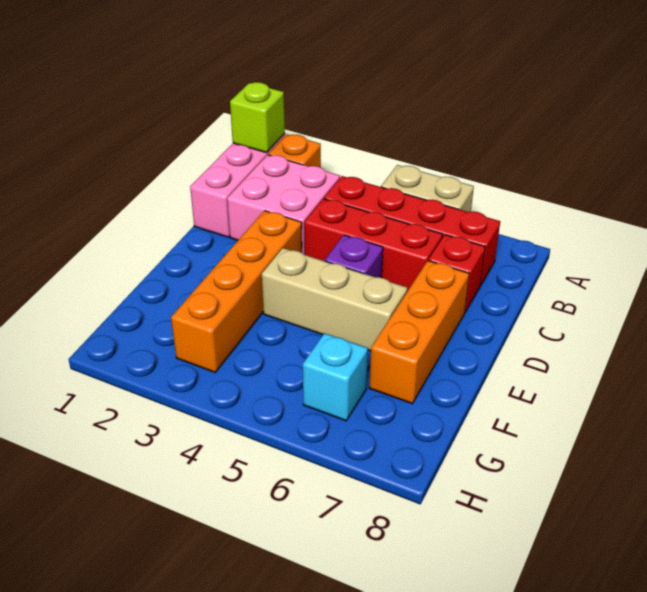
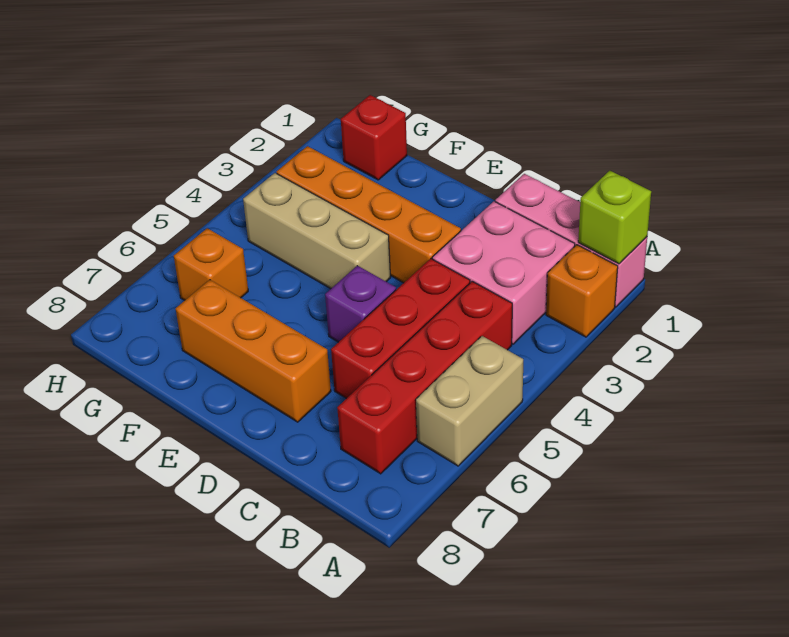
red 1x1 brick [428,235,485,312] -> red 1x1 brick moved to [341,95,407,180]
tan 1x3 brick [262,248,407,351] -> tan 1x3 brick turned to [243,173,391,289]
cyan 1x1 brick [303,333,368,421] -> orange 1x1 brick [174,228,248,300]

